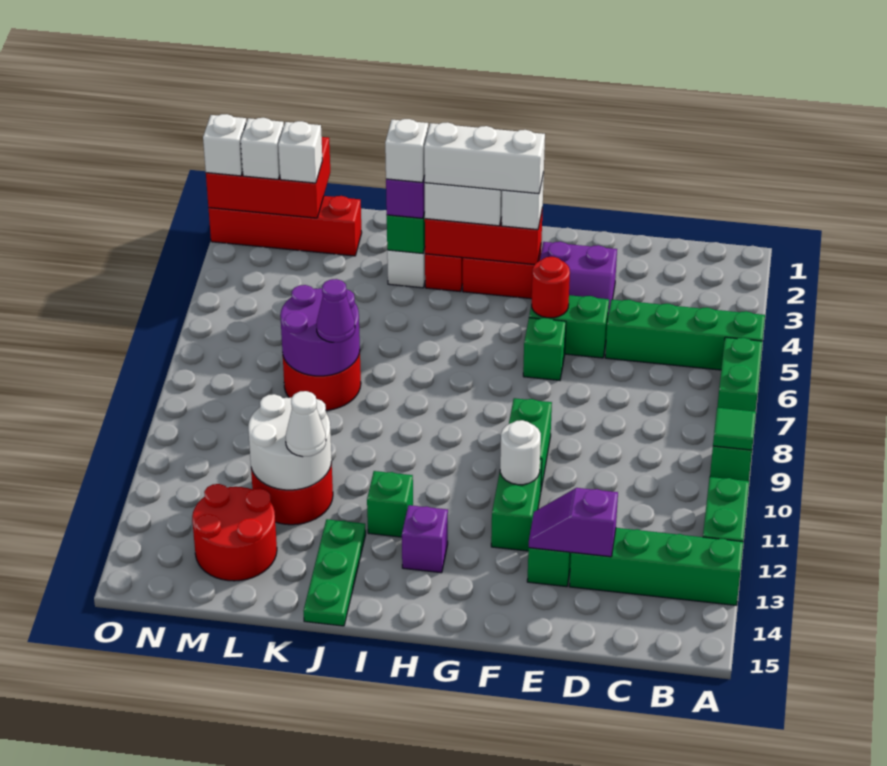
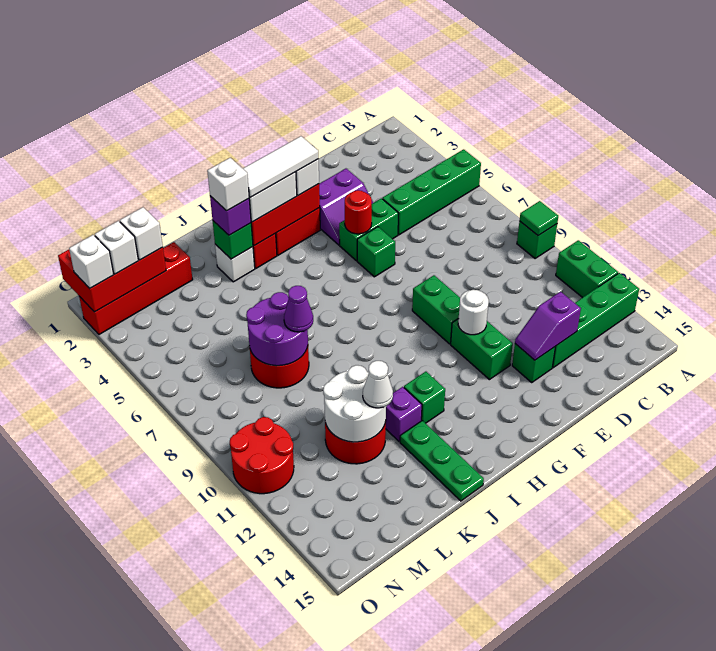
green 1x2 brick [717,337,763,411] -> none
white 1x3 brick [424,122,545,194] -> white 1x3 tile [243,136,318,197]
purple 1x1 brick [402,505,448,573] -> purple 1x1 brick moved to [386,387,422,441]
red 2x2 round brick [192,484,277,581] -> red 2x2 round brick moved to [230,417,294,494]

